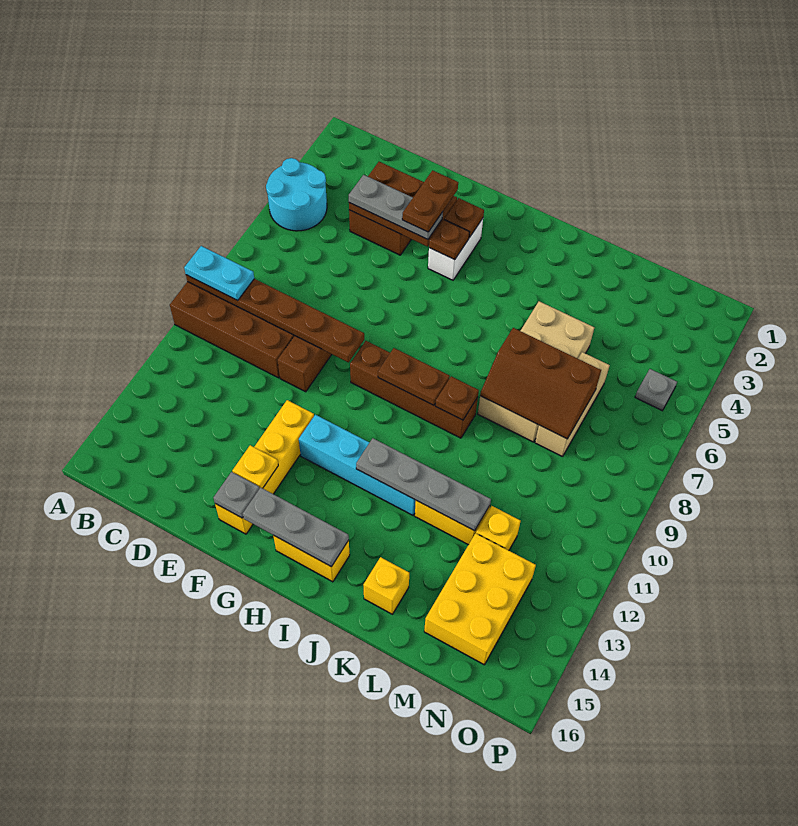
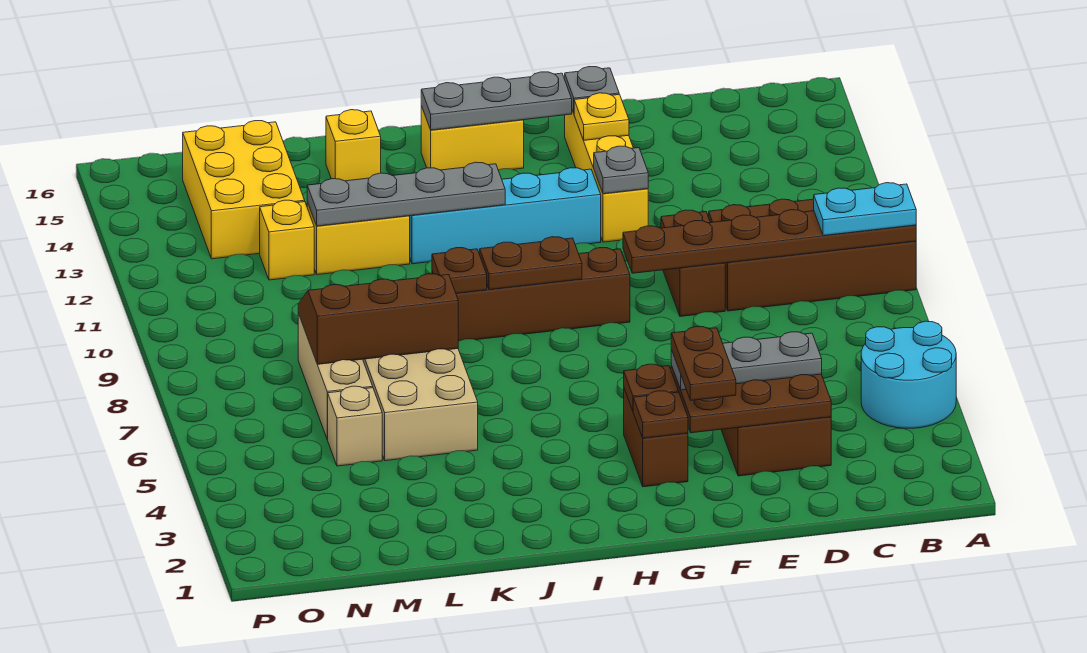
white 1x2 brick [428,218,483,280] -> brown 1x2 brick [624,389,688,487]
none -> tan 1x1 brick [327,386,382,466]
grey 1x1 plate [635,369,677,411] -> grey 1x1 plate moved to [594,146,648,194]

